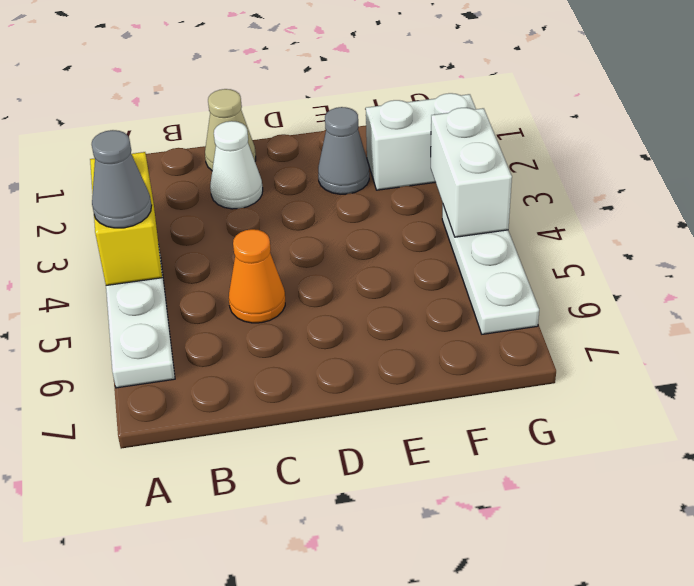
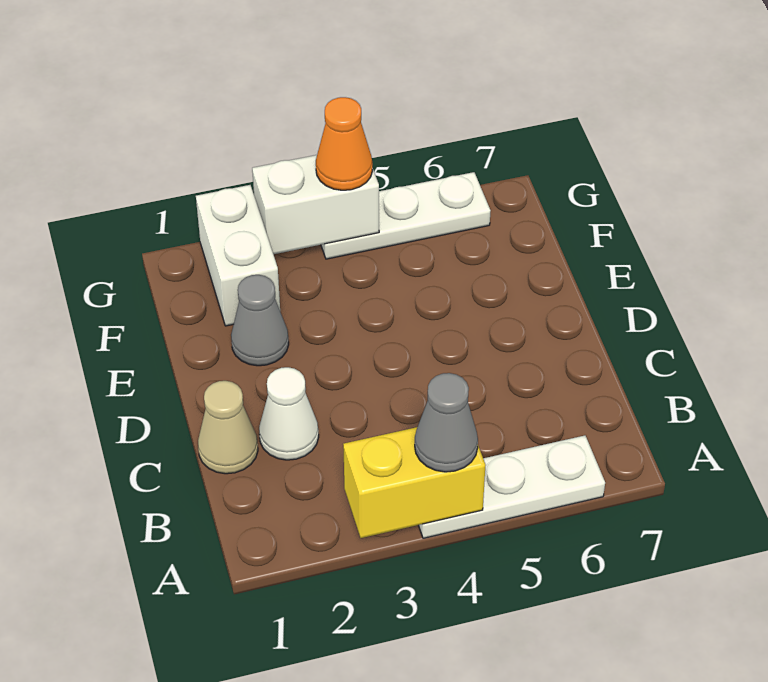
orange 1x1 cone [229,229,285,323] -> orange 1x1 cone moved to [316,97,372,190]

